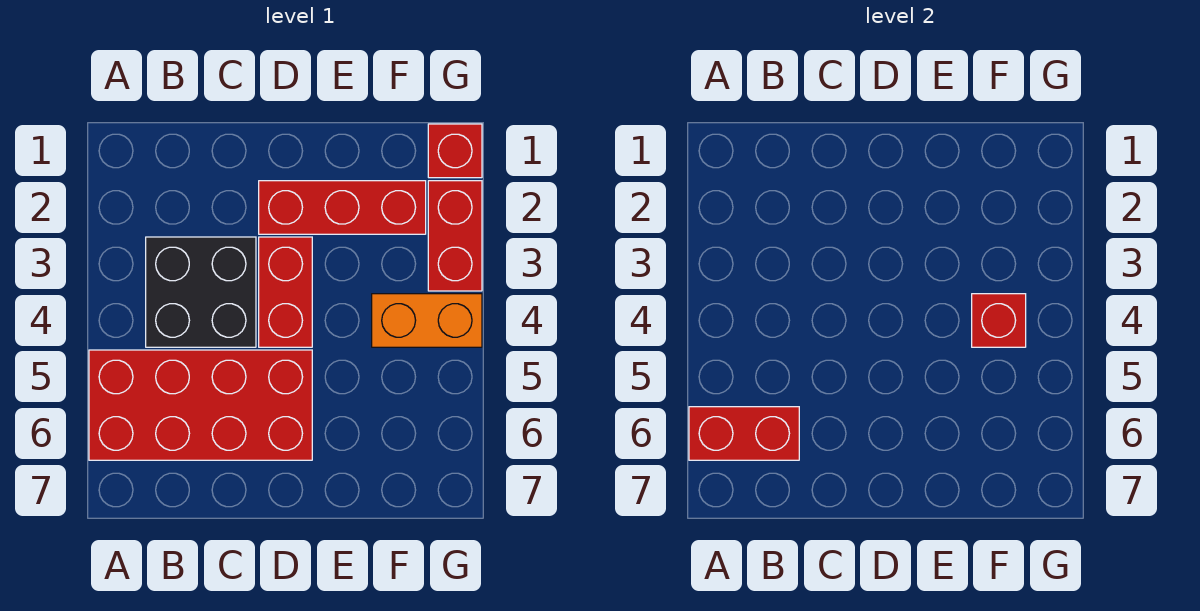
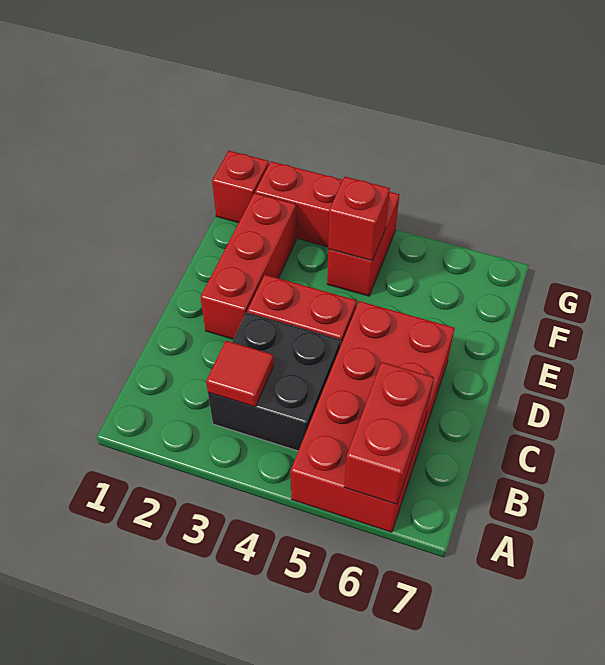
none -> red 1x1 tile [206,341,274,407]
orange 1x2 brick [372,294,482,347] -> red 1x2 brick [327,192,399,296]

